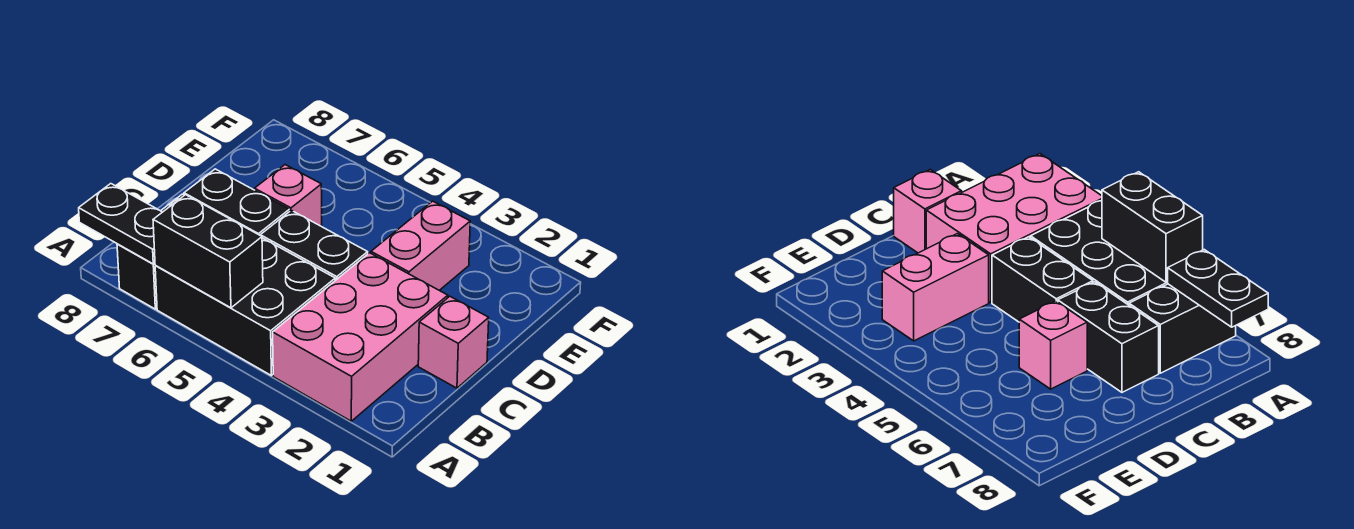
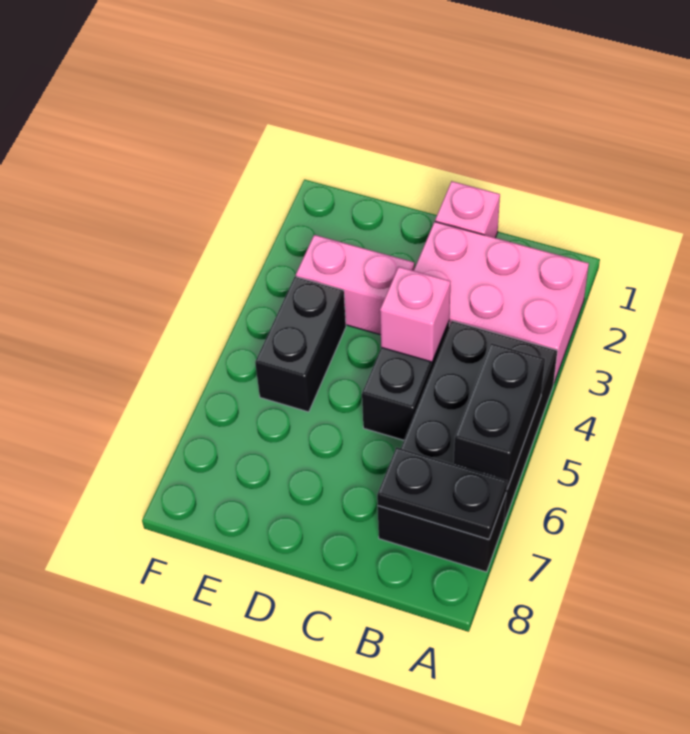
black 1x2 plate [79,184,162,264] -> black 1x2 plate turned to [377,447,507,540]
black 1x2 brick [184,169,290,235] -> black 1x2 brick moved to [255,277,346,412]
pink 1x1 brick [255,165,322,226] -> pink 1x1 brick moved to [380,267,450,362]

